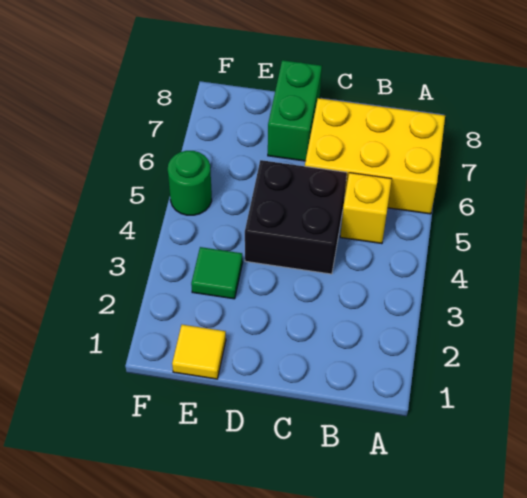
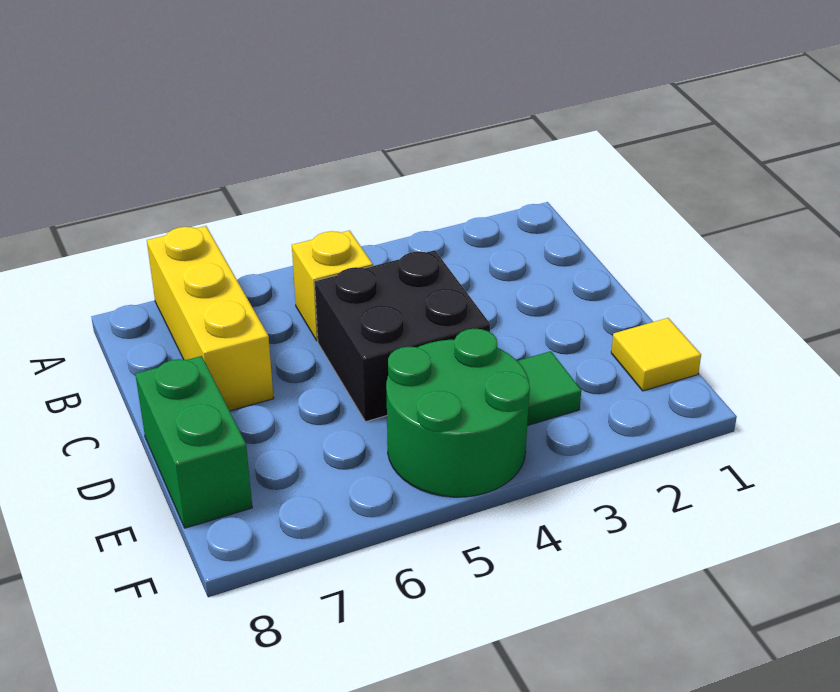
yellow 2x3 brick [305,98,445,214] -> yellow 1x3 brick [147,226,274,411]
green 1x2 brick [268,60,322,161] -> green 1x2 brick turned to [135,356,252,528]
green 1x1 round brick [168,151,212,215] -> green 2x2 round brick [386,329,530,497]

